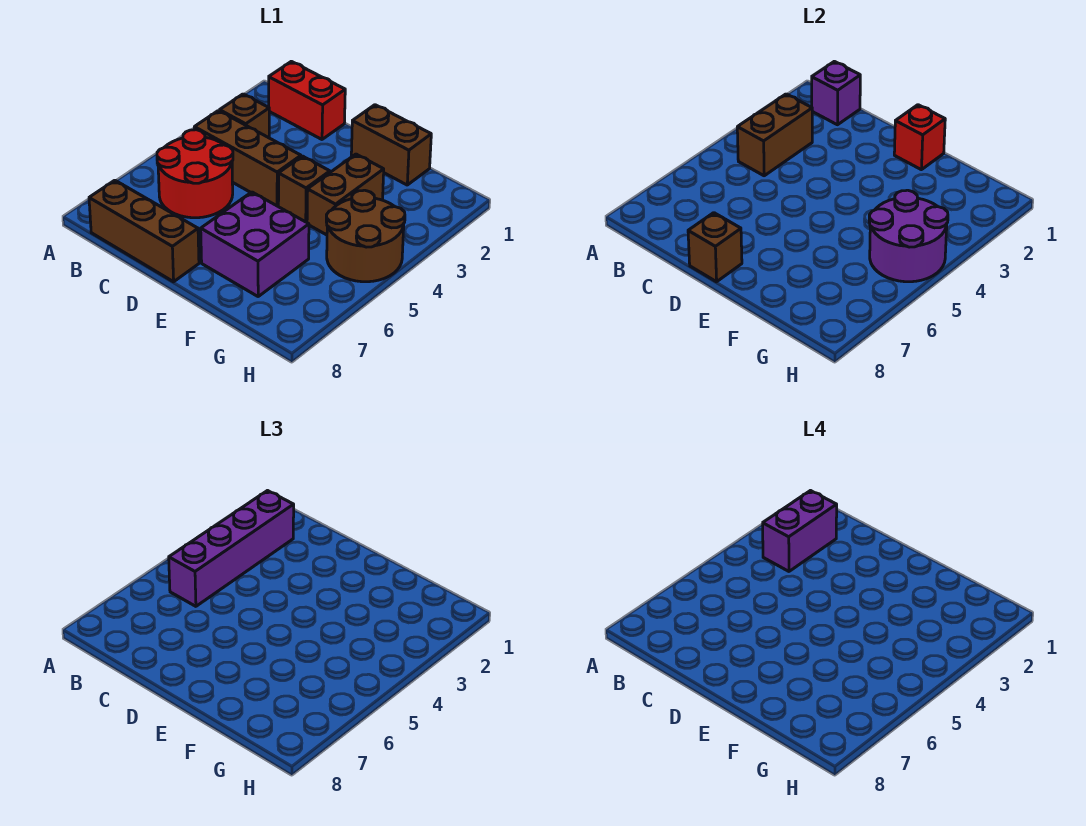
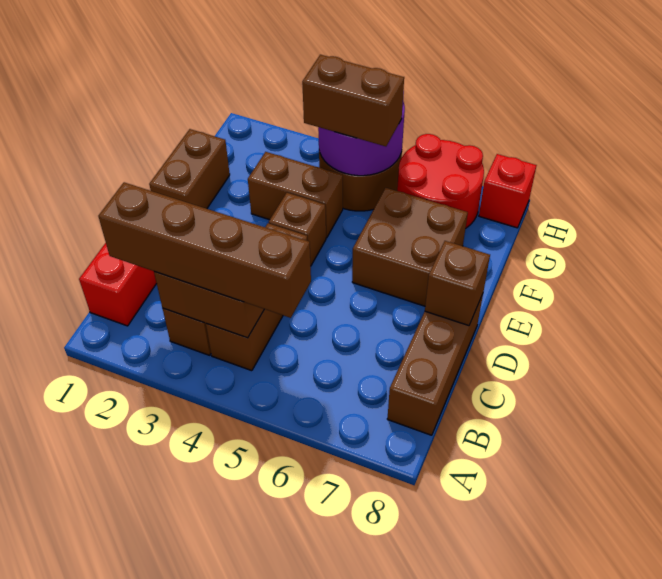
purple 1x1 brick [812,61,860,125] -> none
purple 1x4 brick [169,491,294,606] -> brown 1x4 brick [98,182,311,318]
purple 1x2 brick [763,491,837,571] -> none
red 2x2 round brick [157,130,233,218] -> red 2x2 round brick moved to [397,134,484,229]
red 1x1 brick [894,105,945,170] -> red 1x1 brick moved to [479,154,537,228]
purple 2x2 brick [201,192,309,296] -> brown 2x2 brick [352,188,468,306]
none -> brown 1x2 brick [302,55,404,146]

